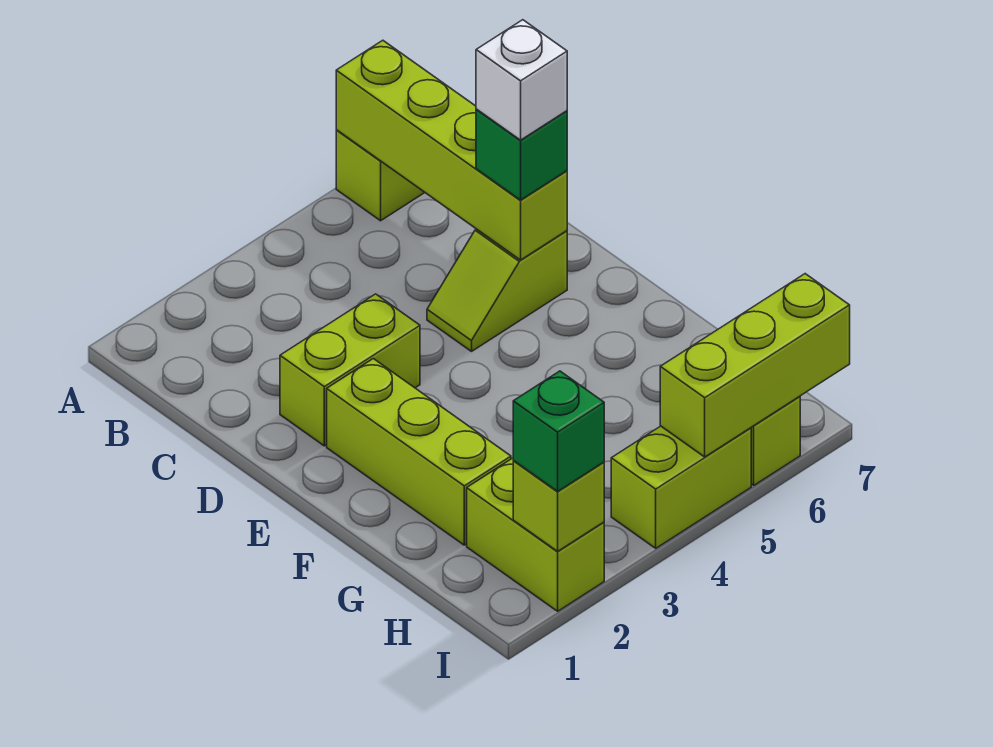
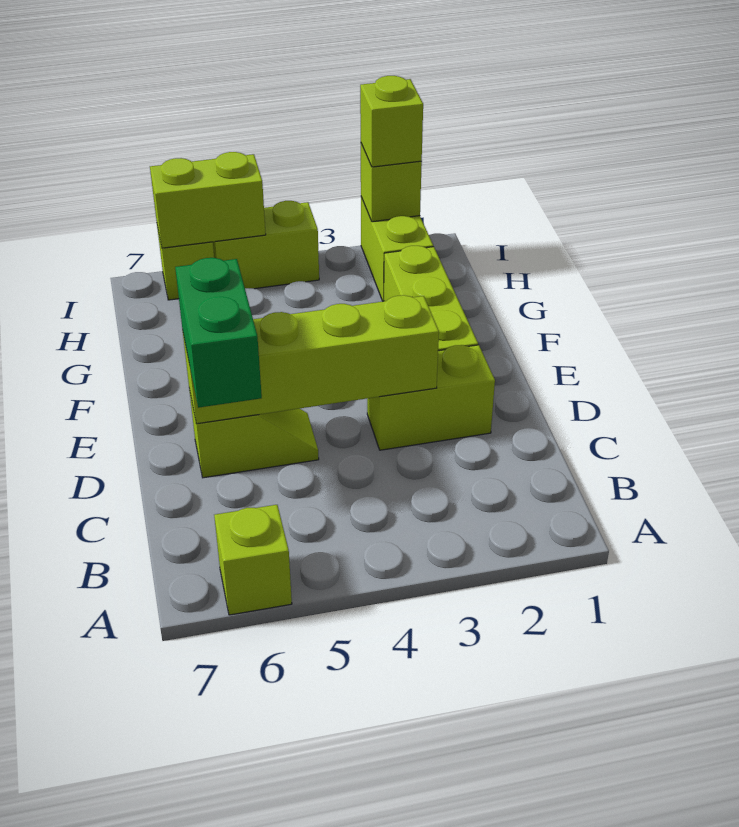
lime 1x4 brick [336,40,567,260] -> lime 1x4 brick turned to [183,295,439,424]
green 1x1 brick [476,109,567,200] -> green 1x2 brick [175,258,262,408]
white 1x1 brick [476,20,567,140] -> none
green 1x1 brick [513,371,604,491] -> lime 1x1 brick [360,76,423,167]
lime 1x3 brick [660,274,850,457] -> lime 1x2 brick [150,152,266,248]

